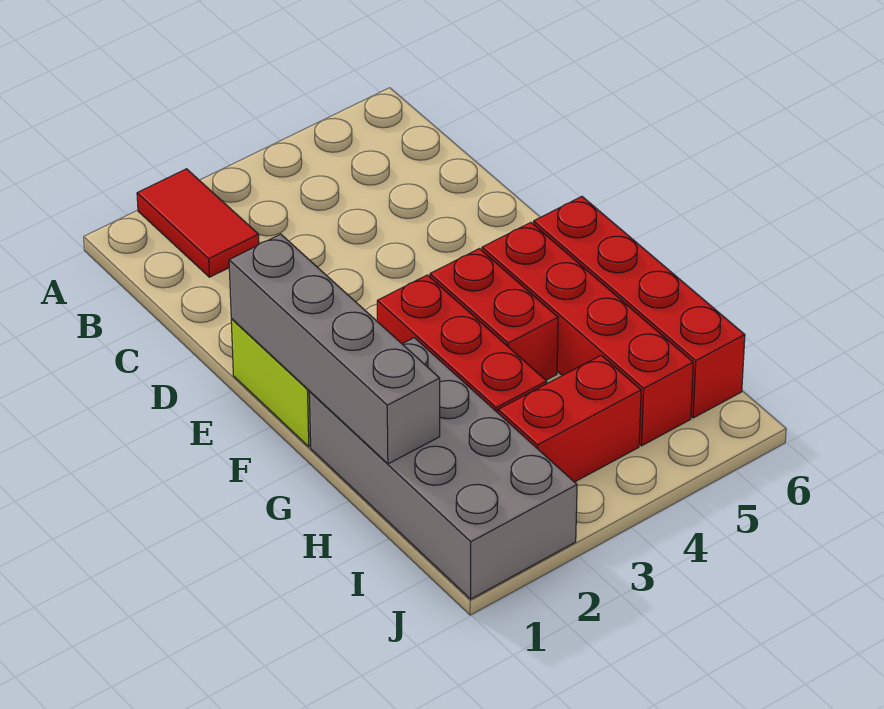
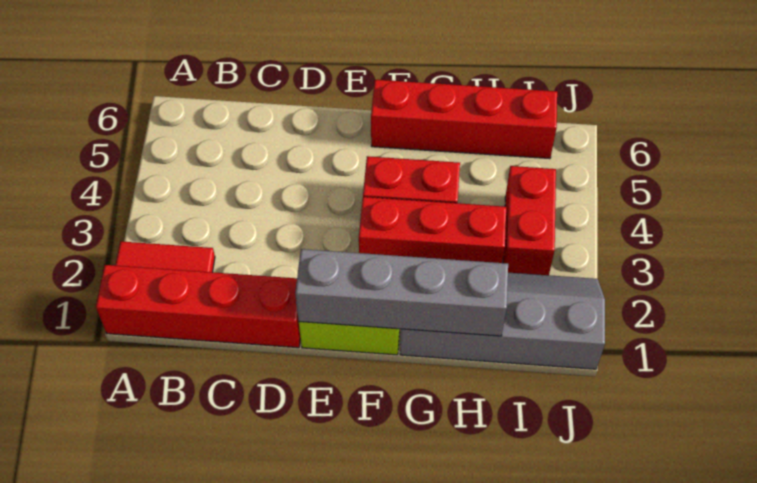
red 1x4 brick [482,223,693,446] -> red 1x4 brick moved to [96,265,300,348]
grey 2x4 brick [309,338,577,599] -> grey 2x4 slope [400,273,605,369]

